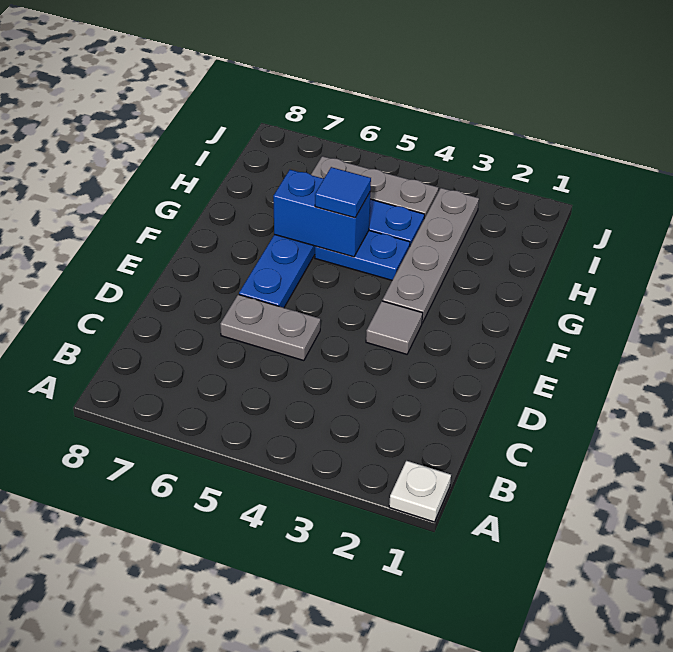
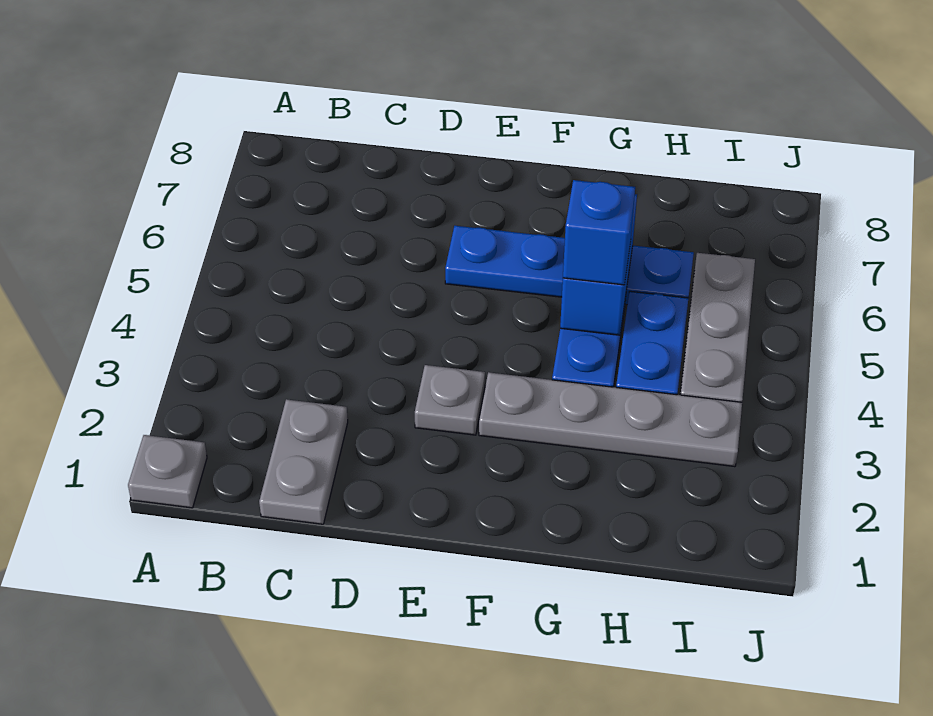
white 1x1 plate [389,461,451,522] -> grey 1x1 plate [128,435,207,508]
grey 1x2 plate [220,294,320,361] -> grey 1x2 plate moved to [259,399,348,524]
grey 1x1 tile [366,301,423,354] -> grey 1x1 plate [415,365,485,435]
blue 1x1 tile [315,167,371,218] -> blue 1x1 brick [563,180,635,285]

